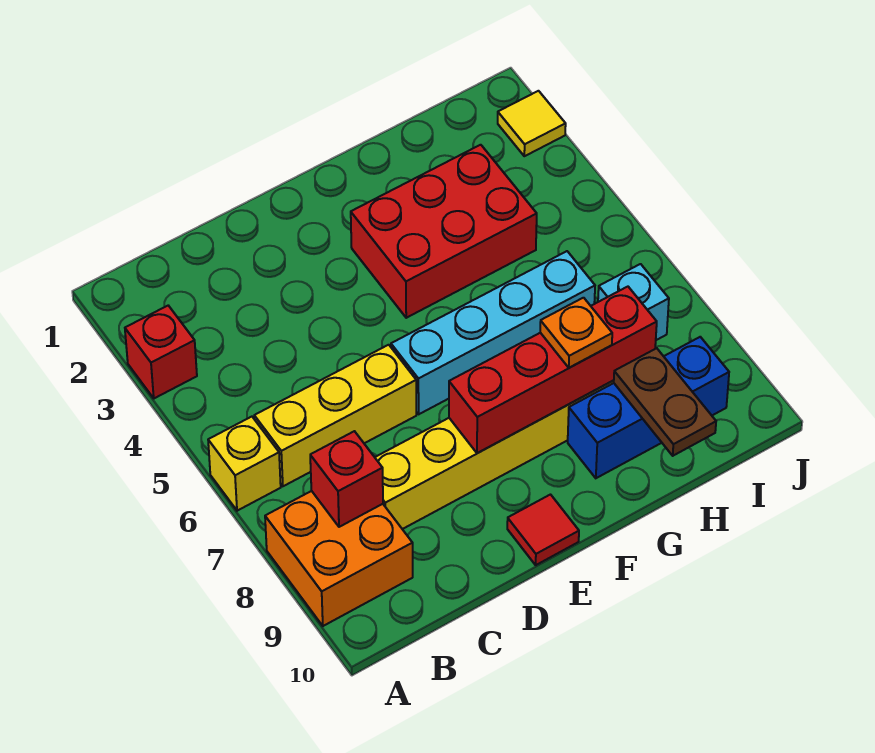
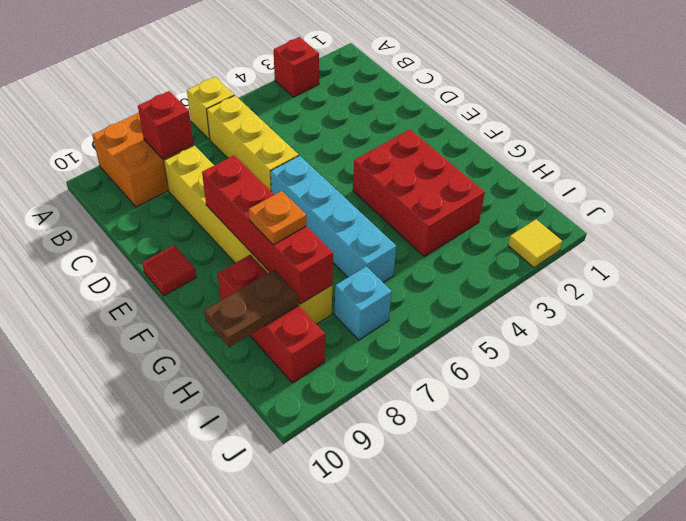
blue 1x3 brick [568,337,729,478] -> red 1x3 brick [218,255,325,383]

